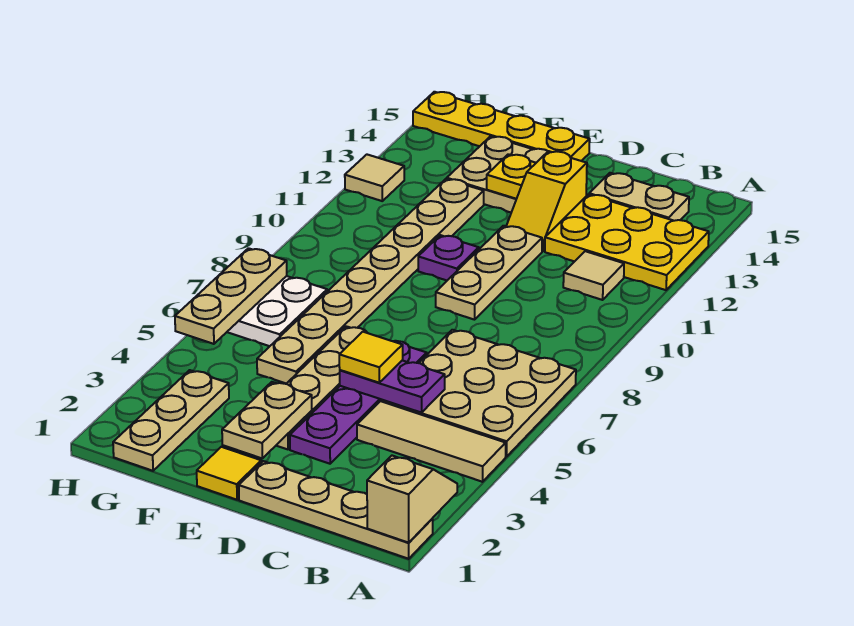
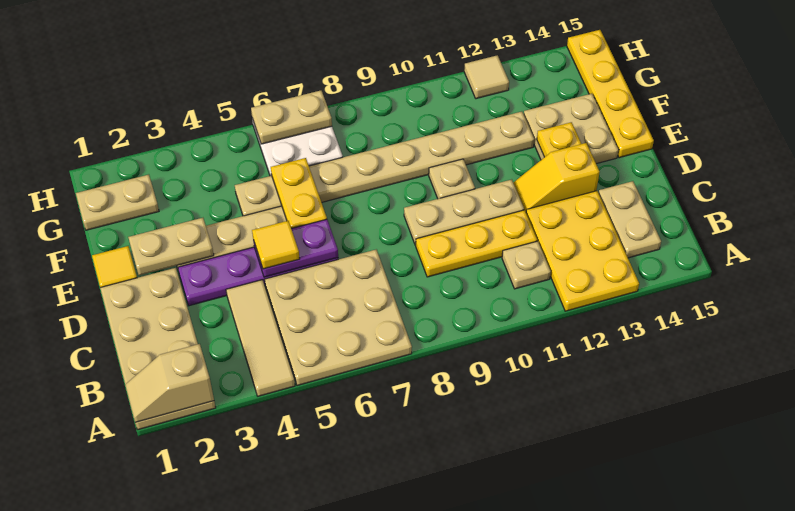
tan 1x4 plate [239,461,433,559] -> tan 2x4 plate [100,268,216,430]
tan 1x2 slope [367,456,457,543] -> tan 1x2 slope turned to [125,344,214,422]
tan 1x1 tile [563,251,624,300] -> tan 1x1 plate [502,241,551,289]
purple 1x2 plate [340,360,445,413] -> purple 1x2 plate turned to [253,219,338,277]
none -> yellow 1x3 plate [416,210,537,277]
none -> yellow 1x2 plate [271,158,327,229]
purple 1x1 plate [418,235,479,280] -> tan 1x1 plate [429,159,475,199]
tan 1x3 plate [113,370,229,471] -> tan 1x2 plate [76,175,159,230]
tan 1x3 plate [175,248,287,344] -> tan 1x2 plate [251,90,332,144]

